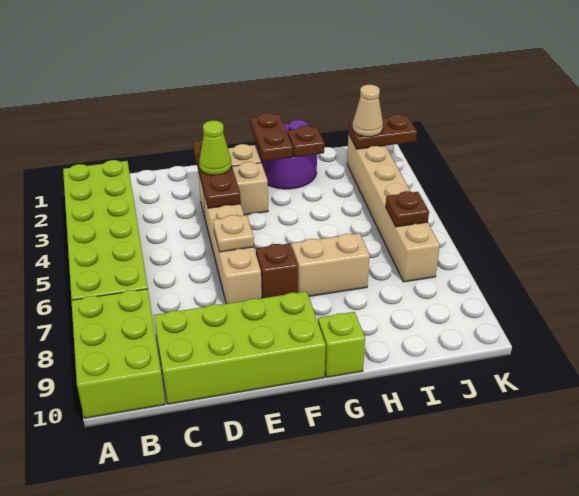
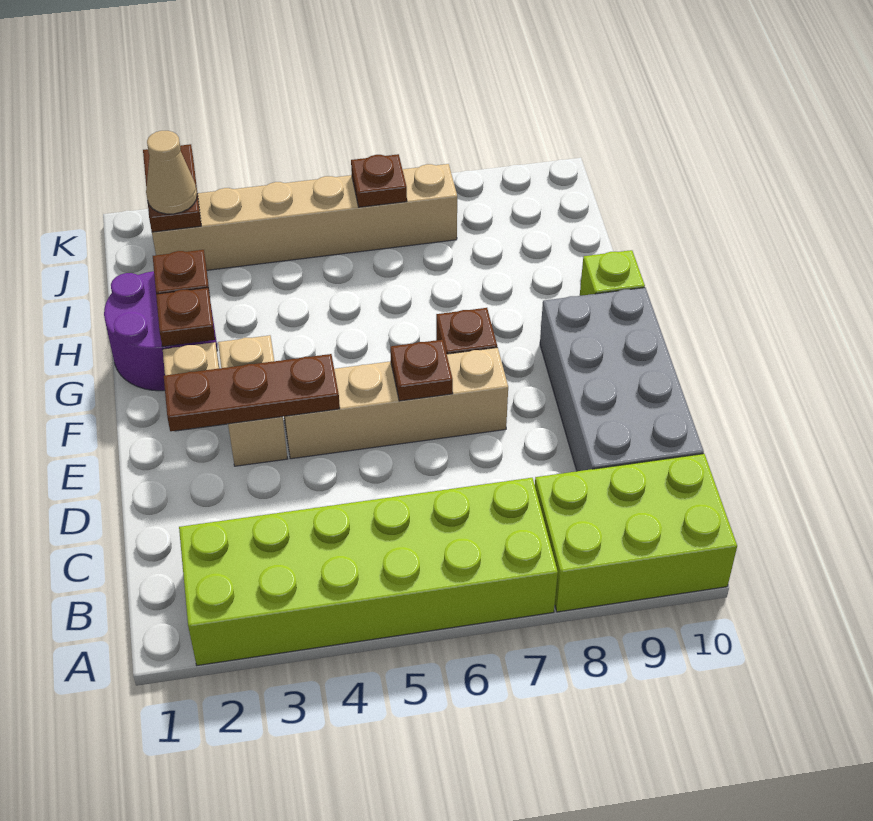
lime 2x4 brick [154,292,326,404] -> grey 2x4 brick [540,288,704,471]
lime 1x1 cone [199,121,231,175] -> none
tan 1x1 plate [213,215,254,252] -> brown 1x1 plate [390,340,453,401]
brown 1x2 plate [250,113,293,161] -> brown 1x1 plate [156,288,215,347]
tan 1x2 brick [292,233,370,296] -> none

